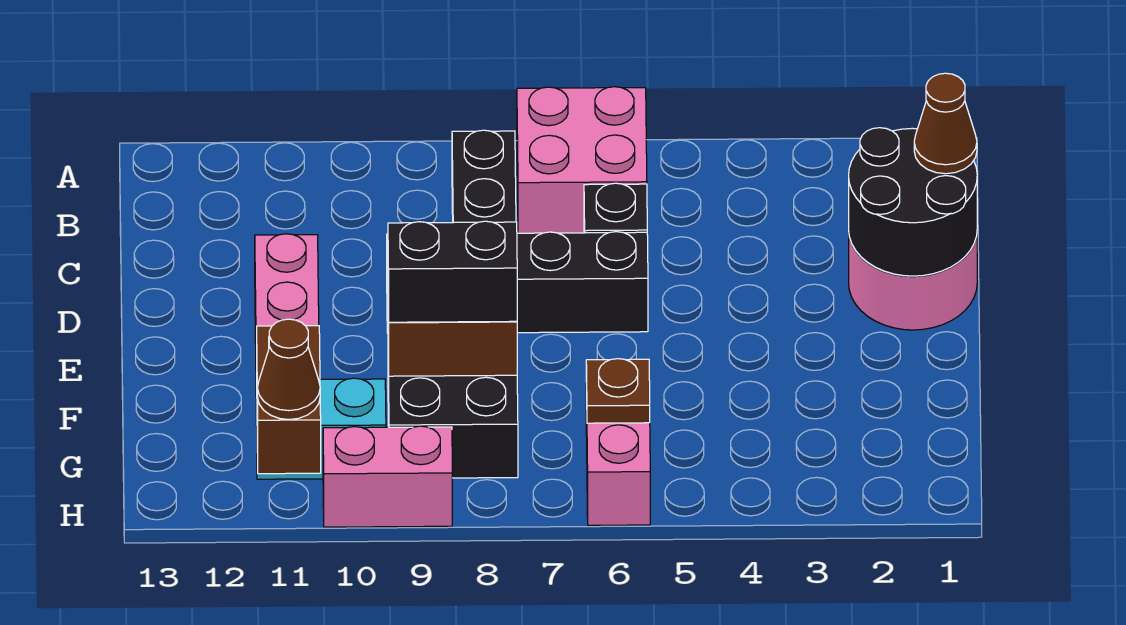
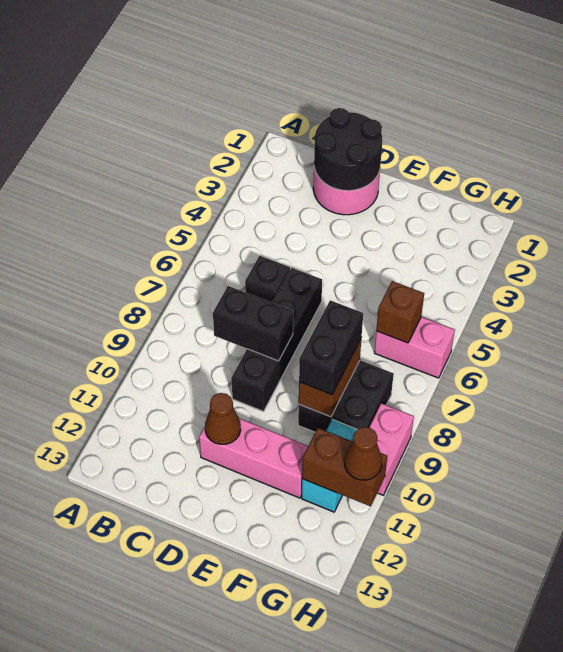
pink 2x2 brick [517,87,647,233] -> none
brown 1x1 cone [914,73,977,174] -> brown 1x1 cone moved to [205,393,241,444]
brown 1x1 plate [586,359,650,423] -> brown 1x1 brick [376,281,424,343]

